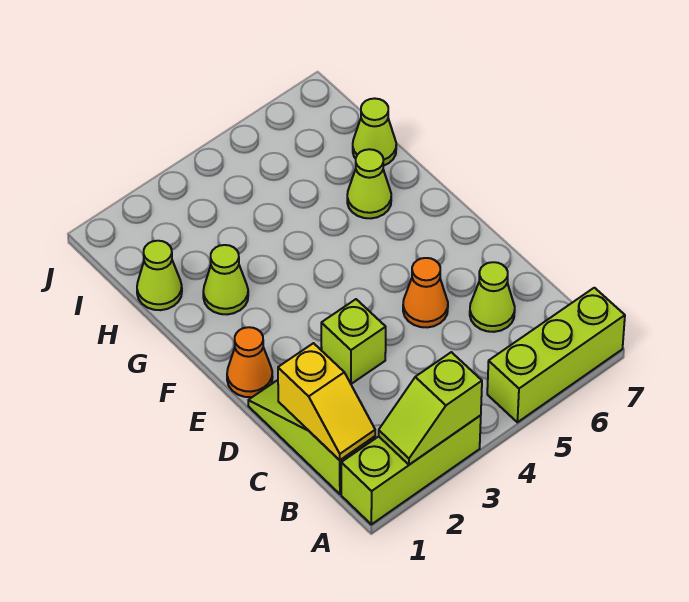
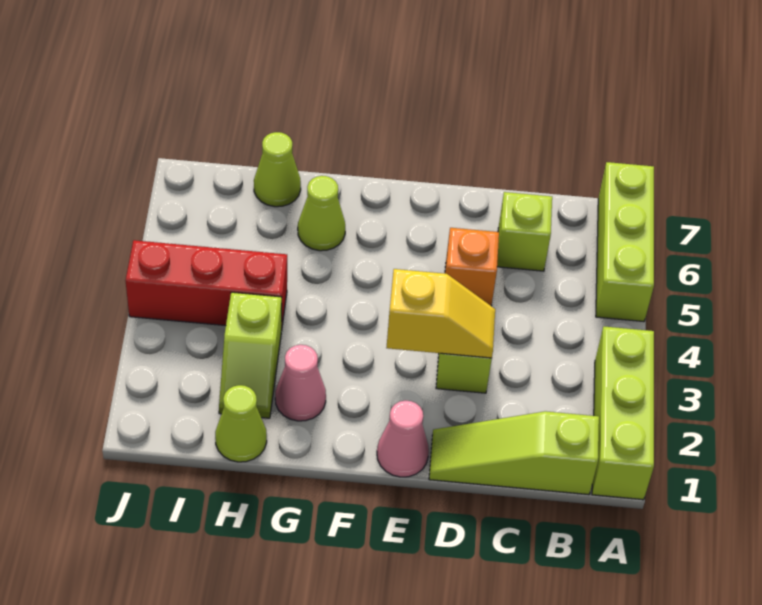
lime 1x2 slope [379,352,482,465] -> lime 1x2 slope moved to [219,292,282,418]
yellow 1x2 slope [278,343,375,460] -> yellow 1x2 slope moved to [386,269,495,358]
lime 1x1 cone [470,262,515,332] -> lime 1x1 brick [497,192,552,271]
orange 1x1 cone [403,258,448,327] -> orange 1x1 brick [445,228,499,306]
orange 1x1 cone [227,327,273,397] -> pink 1x1 cone [377,401,429,477]
lime 1x1 cone [203,245,248,314] -> pink 1x1 cone [275,345,326,421]
none -> red 1x3 brick [125,240,287,330]

